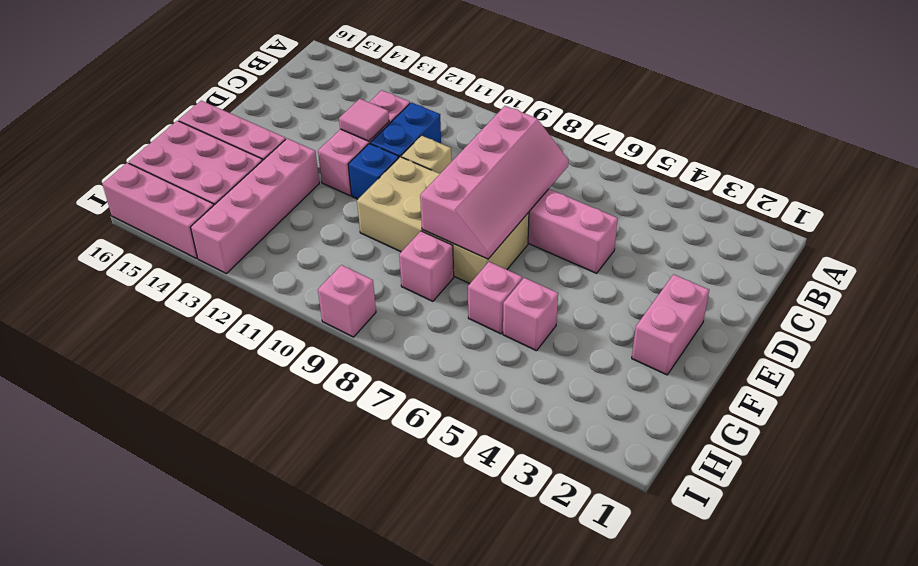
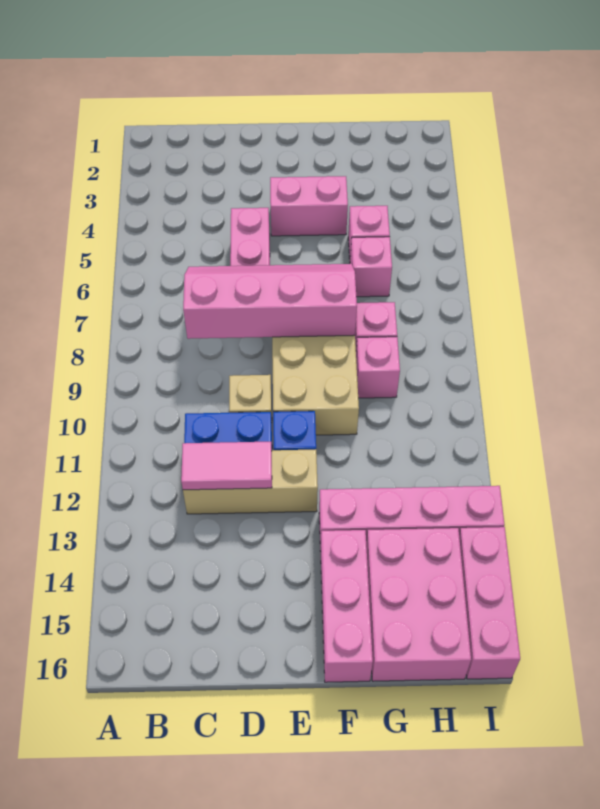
pink 1x3 brick [318,90,410,196] -> tan 1x3 brick [183,449,318,514]
pink 1x1 tile [339,99,389,141] -> pink 1x2 tile [181,442,272,490]
pink 1x2 brick [632,274,709,375] -> pink 1x2 brick moved to [270,176,348,236]
pink 1x1 brick [318,265,376,337] -> pink 1x1 brick moved to [356,337,400,398]

